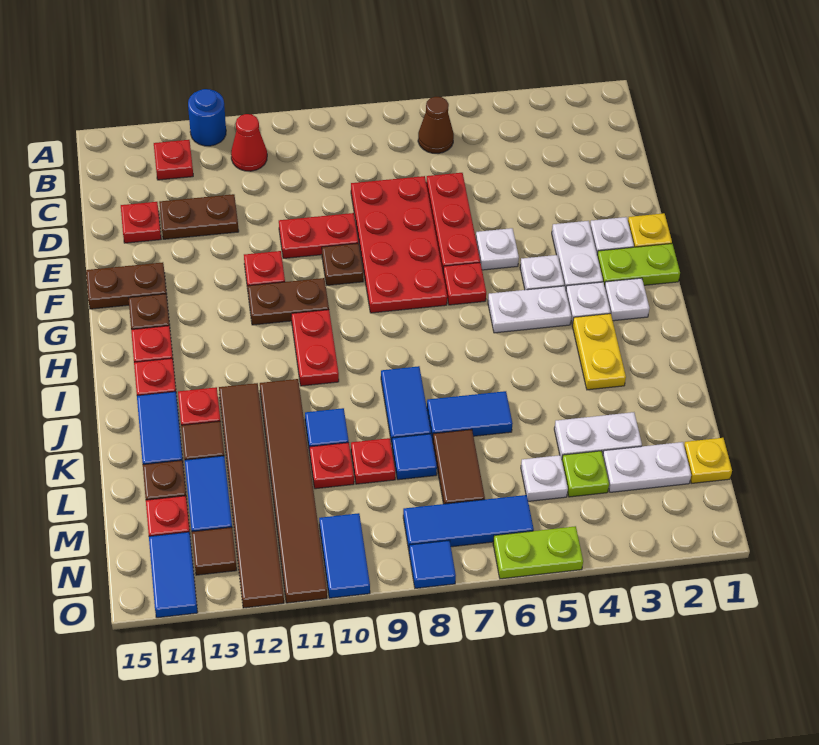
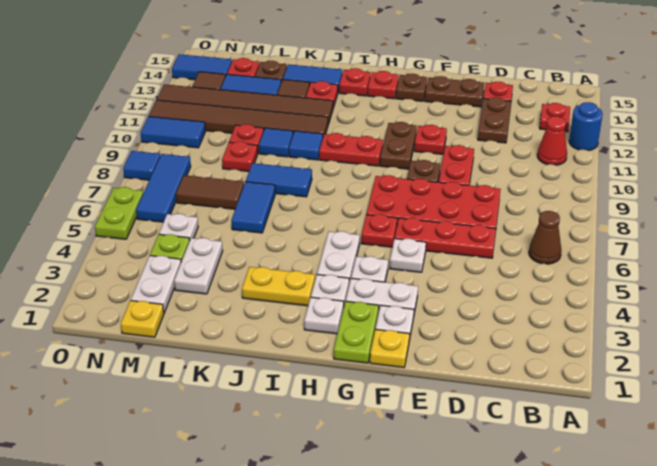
brown 1x2 plate [86,262,167,309] -> brown 1x2 plate turned to [425,76,484,107]
blue 1x1 tile [392,434,437,480] -> blue 1x1 tile moved to [289,131,323,160]

